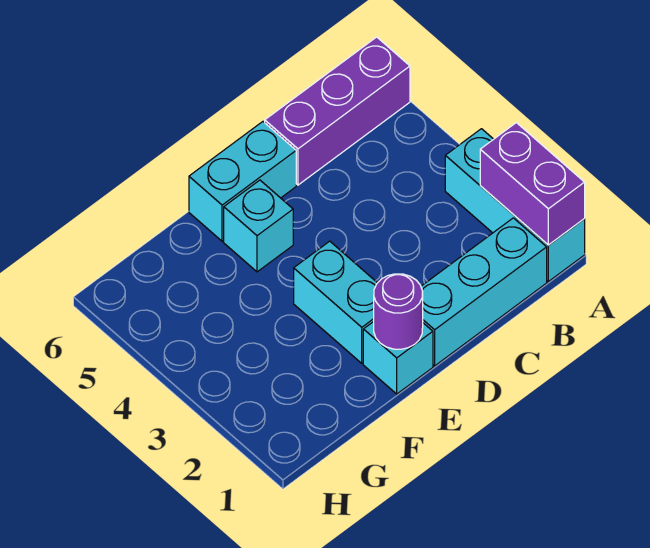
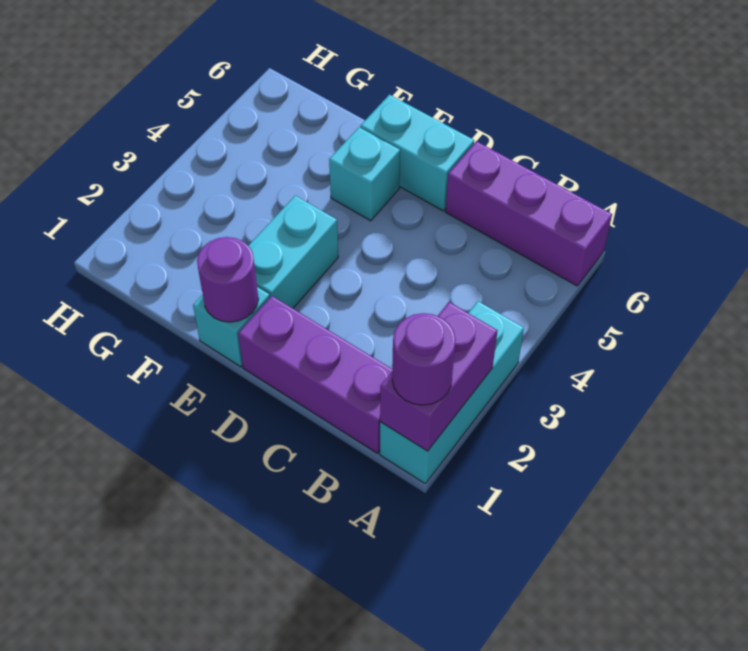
none -> purple 1x1 round brick [392,313,456,405]
cyan 1x3 brick [421,218,547,366] -> purple 1x3 brick [238,296,392,453]

